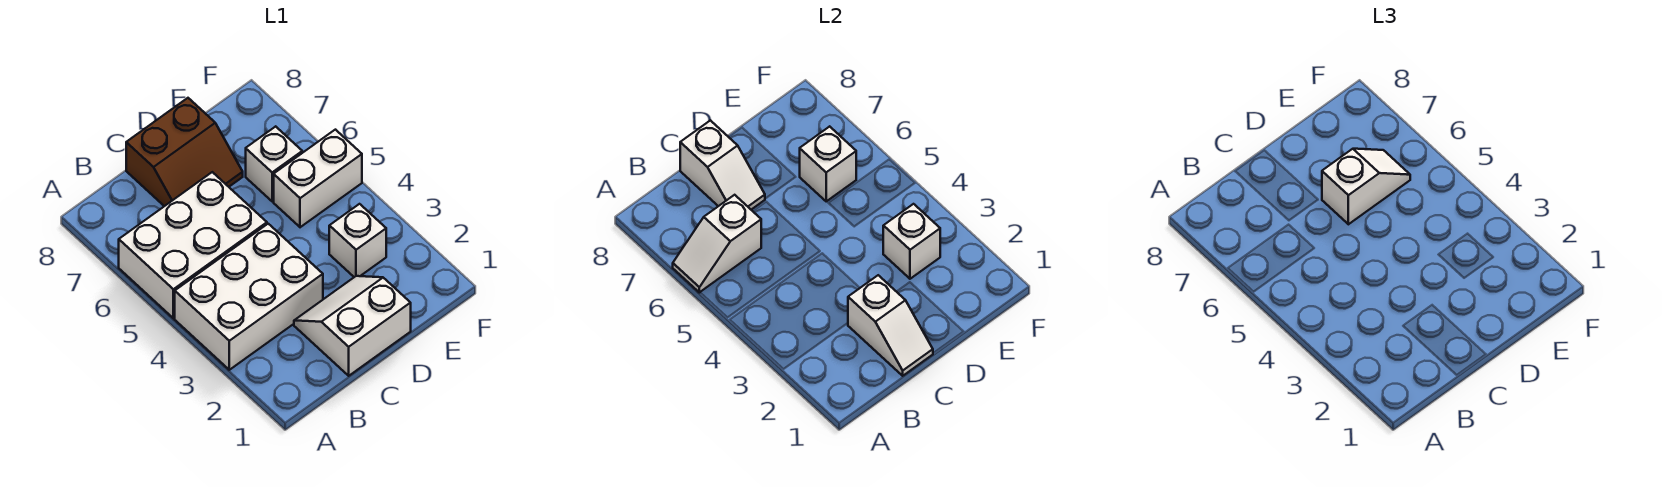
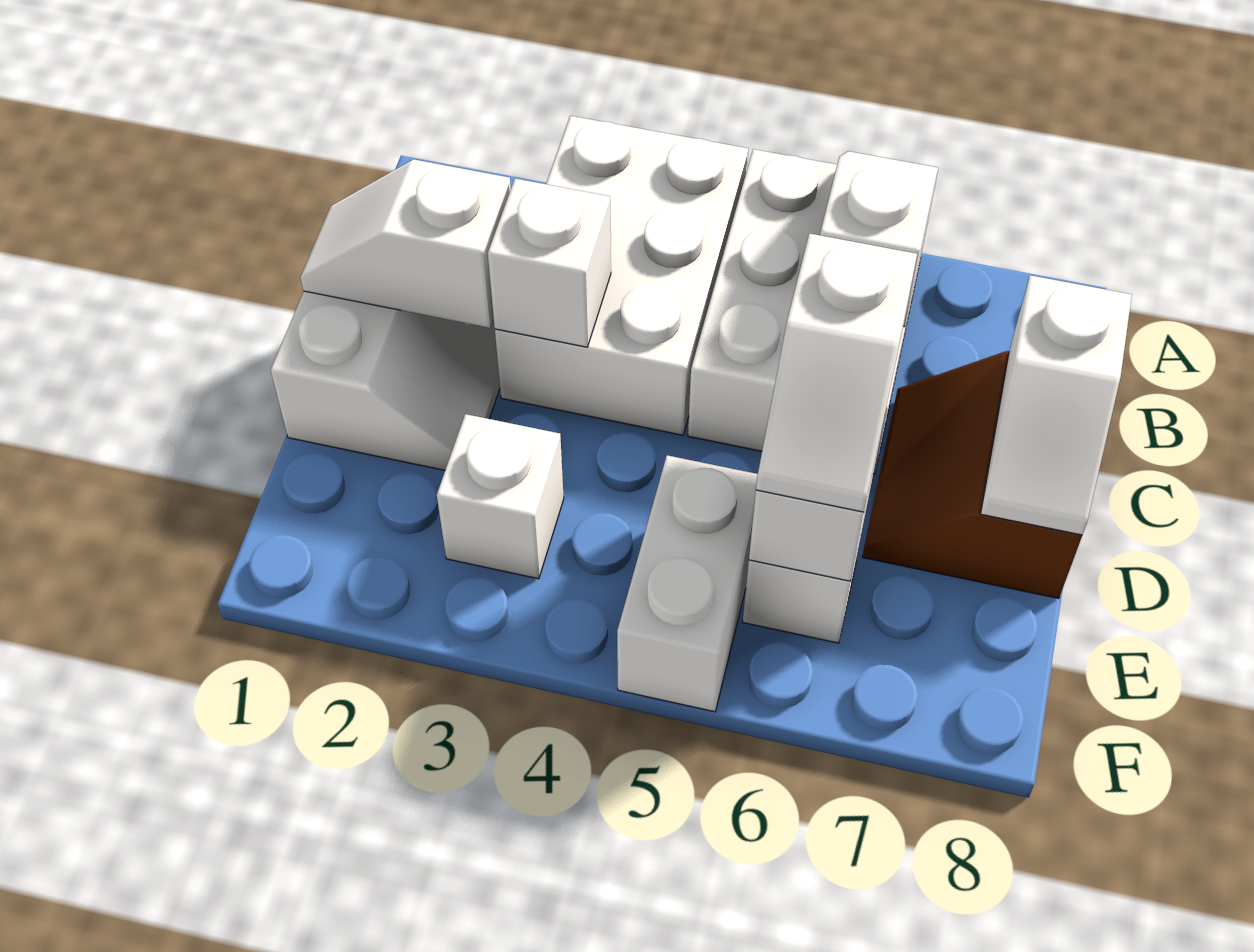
white 1x2 slope [680,120,765,210] -> white 1x2 slope turned to [981,275,1132,535]
white 1x1 brick [883,204,940,279] -> white 1x1 brick moved to [488,179,611,347]

